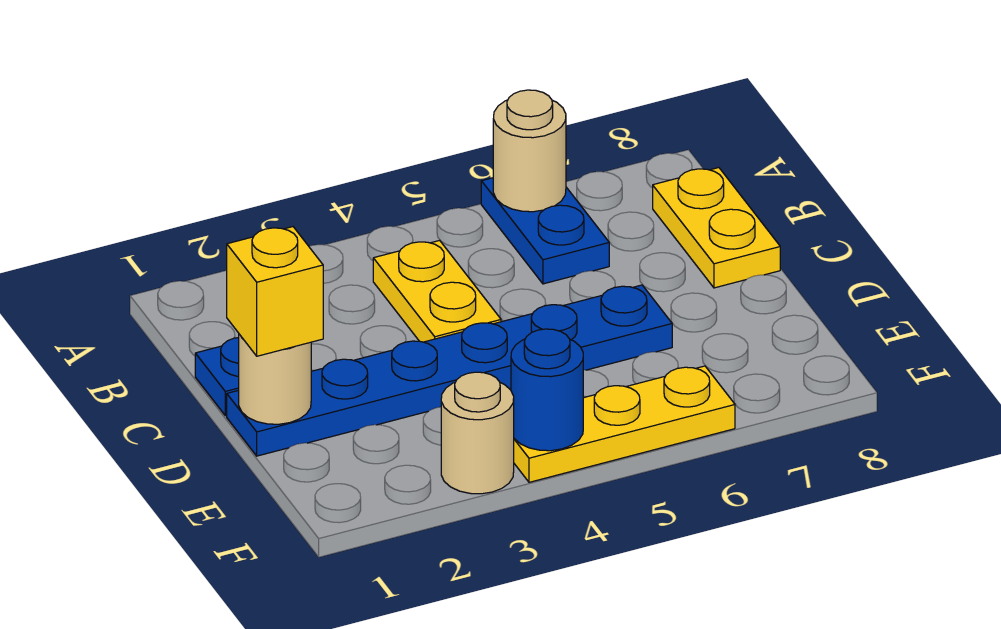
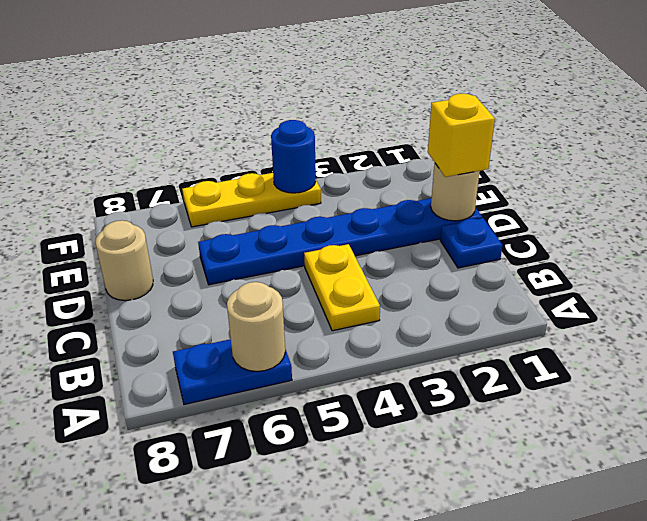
blue 1x2 plate [481,178,609,284] -> blue 1x2 plate turned to [173,339,292,405]
yellow 1x2 plate [653,168,780,288] -> none
tan 1x1 round brick [441,372,514,494] -> tan 1x1 round brick moved to [95,220,153,301]

